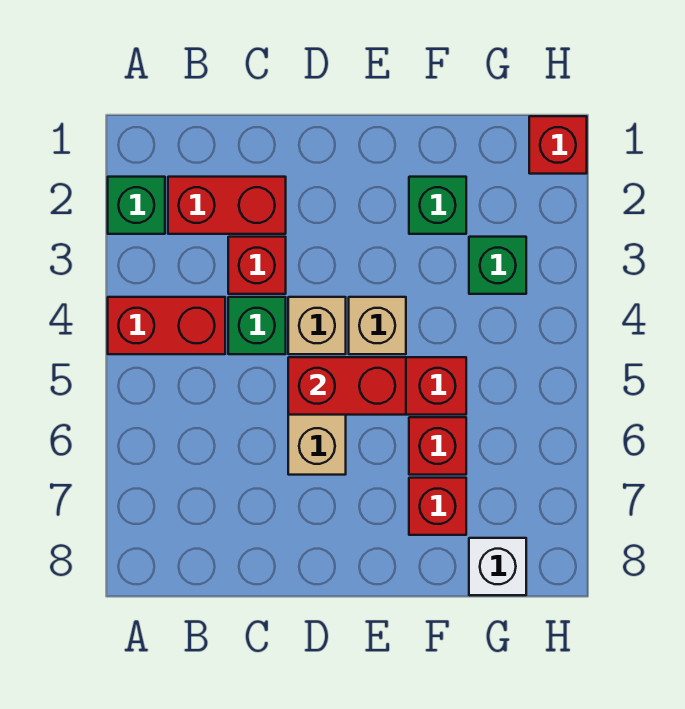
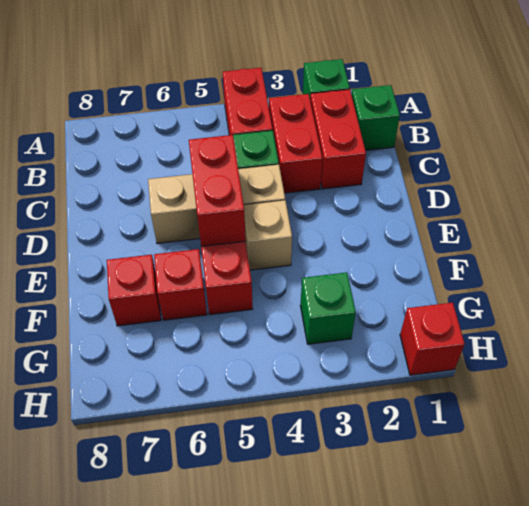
red 1x1 brick [228,237,286,294] -> red 1x2 brick [269,94,323,193]
green 1x1 brick [409,177,466,234] -> green 1x1 brick moved to [352,85,400,151]
white 1x1 brick [469,538,526,595] -> none

